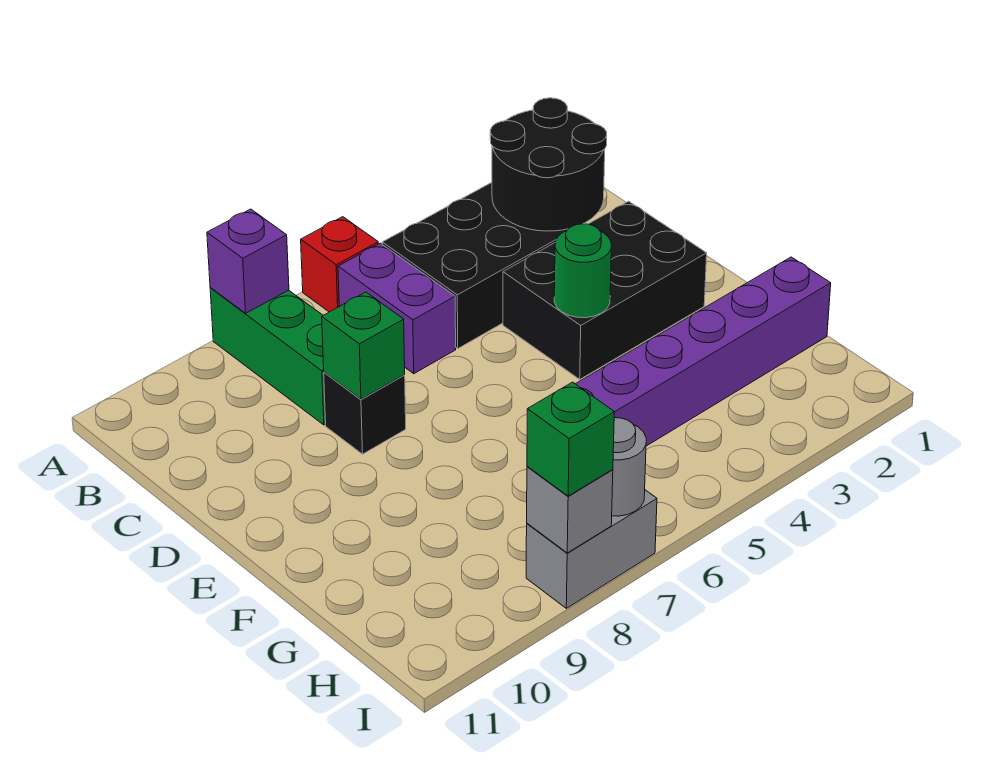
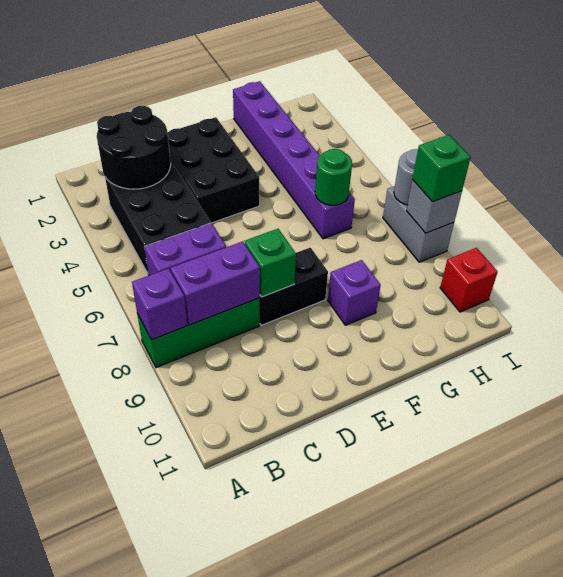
red 1x1 brick [301,217,378,312] -> red 1x1 brick moved to [440,248,498,312]
none -> purple 1x2 brick [171,241,260,325]
black 1x1 brick [324,372,406,454] -> black 1x2 brick [260,247,328,325]
green 1x1 round brick [554,224,611,318] -> green 1x1 round brick moved to [315,149,352,205]
none -> purple 1x1 brick [328,260,381,325]

